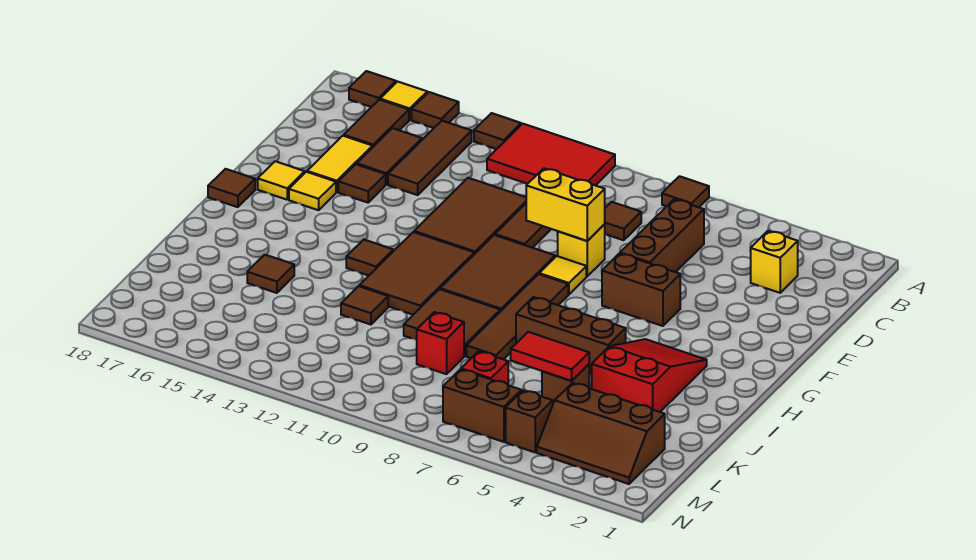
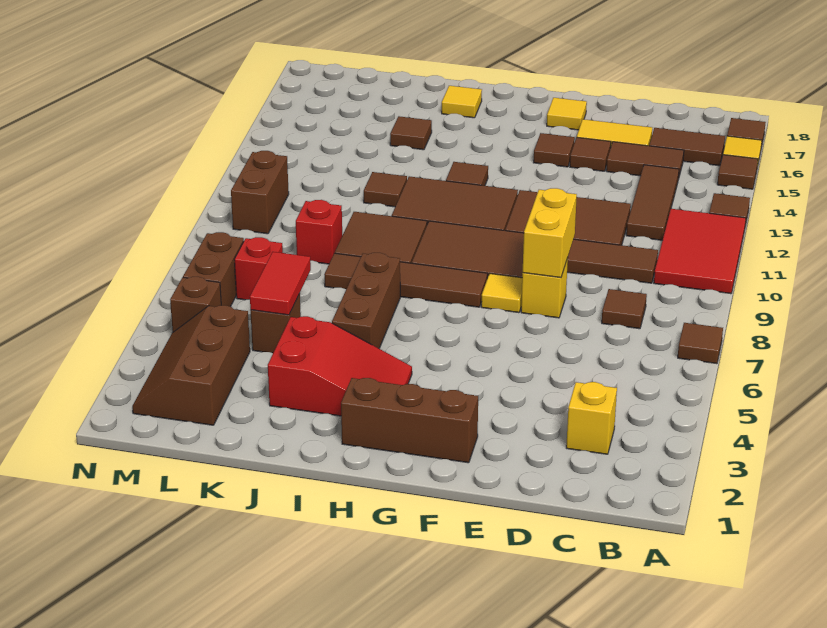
brown 1x3 tile [388,121,472,195] -> brown 1x3 tile turned to [626,165,679,240]
brown 1x3 brick [620,199,704,272] -> brown 1x3 brick moved to [341,378,478,463]
brown 1x2 brick [602,253,680,326] -> brown 1x2 brick moved to [231,151,289,234]
yellow 1x1 tile [289,172,336,210] -> yellow 1x1 tile moved to [442,86,482,118]
brown 1x1 tile [208,169,255,207] -> brown 1x1 tile moved to [534,133,575,167]

